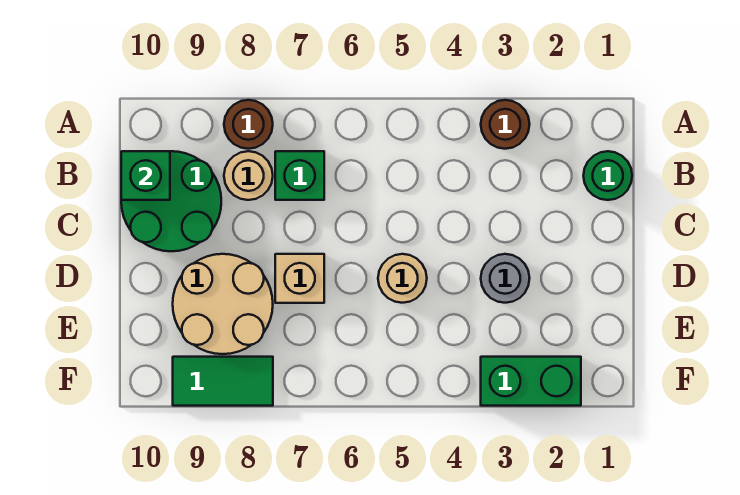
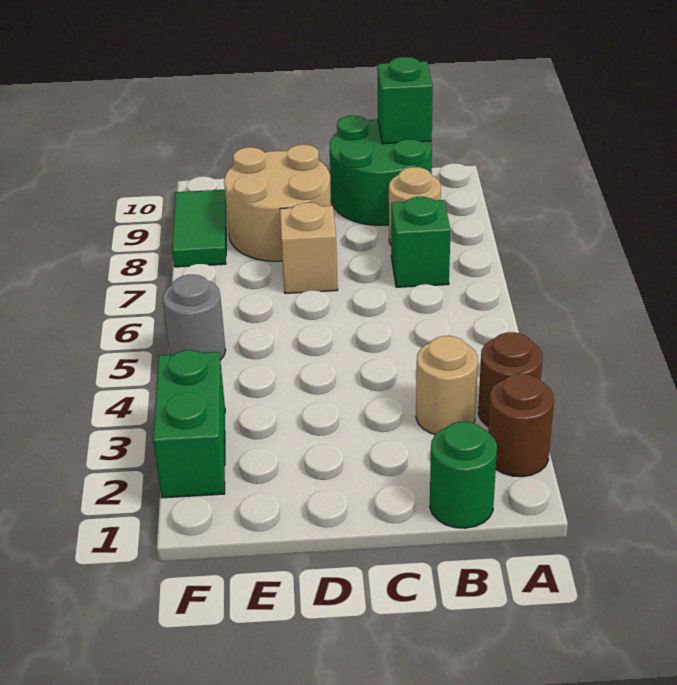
brown 1x1 round brick [224,100,273,149] -> brown 1x1 round brick moved to [488,373,554,477]
grey 1x1 round brick [481,254,530,303] -> grey 1x1 round brick moved to [162,275,226,360]
tan 1x1 round brick [378,254,427,303] -> tan 1x1 round brick moved to [416,336,478,434]

